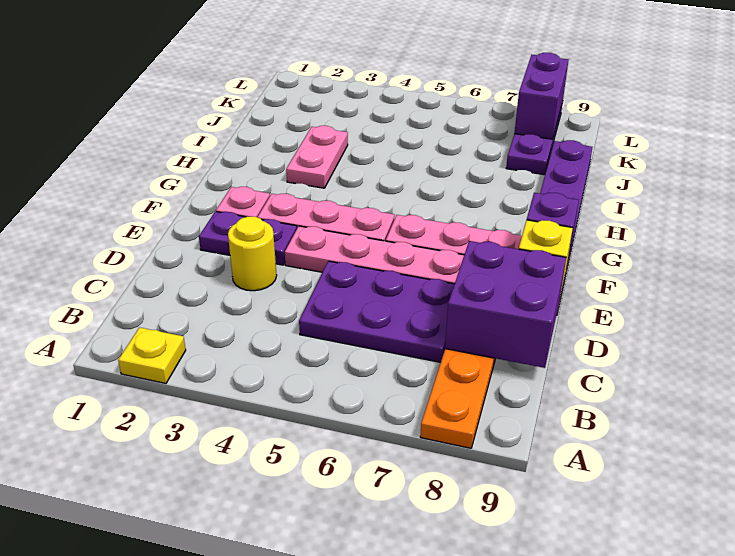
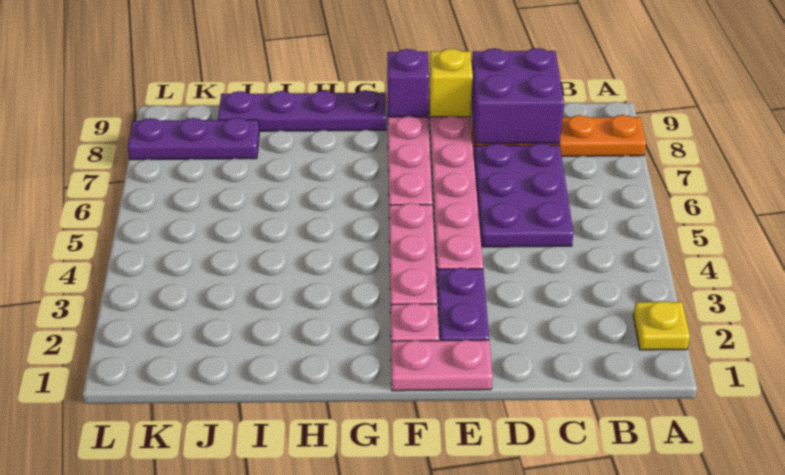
yellow 1x1 round brick [228,217,277,291] -> none
pink 1x2 plate [286,126,348,188] -> pink 1x2 plate moved to [391,340,492,391]
purple 1x2 brick [515,53,568,139] -> none

